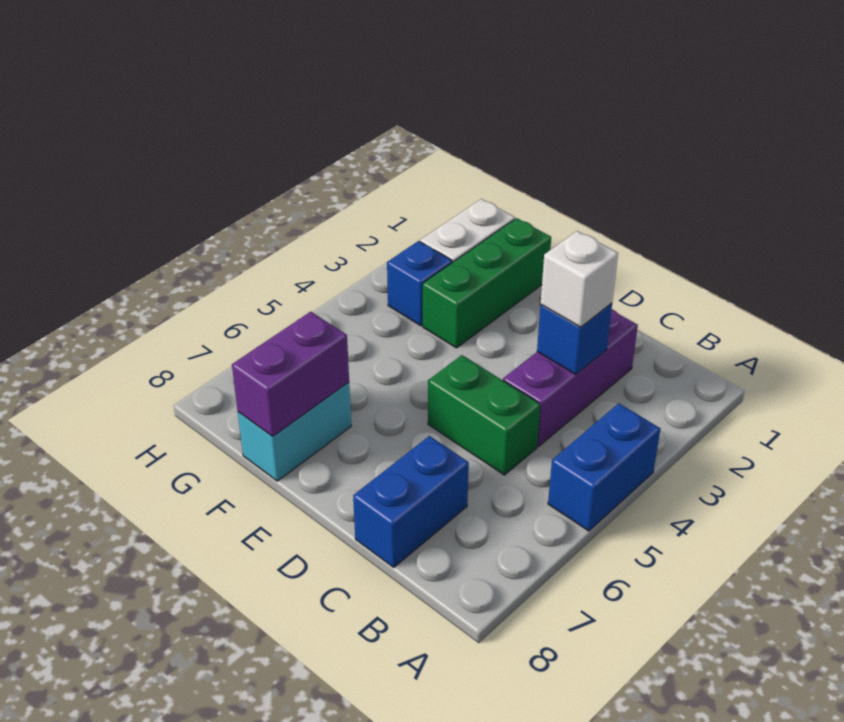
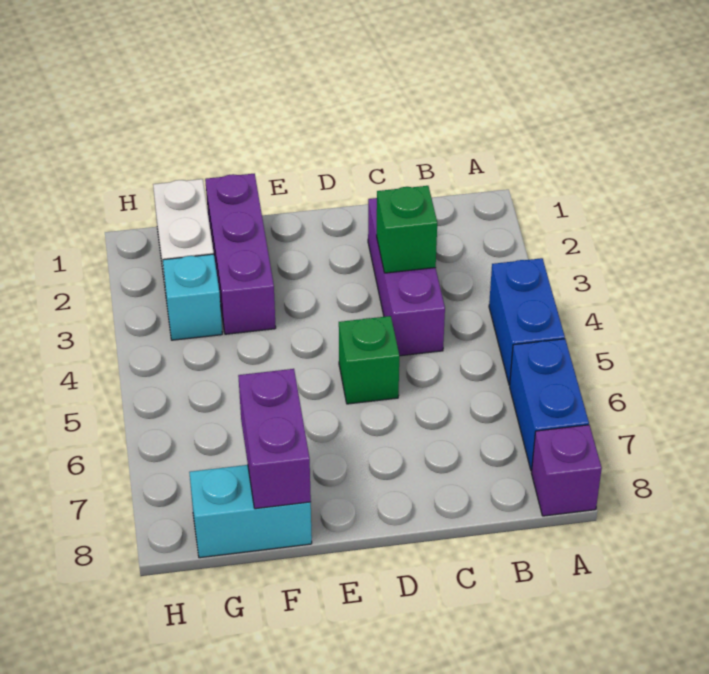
none -> purple 1x1 brick [532,425,602,516]
blue 1x1 brick [537,303,612,375] -> green 1x1 brick [377,186,437,273]
white 1x1 brick [541,231,618,327] -> none
green 1x2 brick [428,355,540,475] -> green 1x1 brick [339,316,399,404]
blue 1x2 brick [353,436,469,567] -> blue 1x2 brick moved to [510,339,589,471]
green 1x3 brick [423,218,551,348] -> purple 1x3 brick [205,174,276,334]
cyan 1x2 brick [238,382,351,481] -> cyan 1x2 brick turned to [189,465,312,558]
blue 1x1 brick [387,241,452,326] -> cyan 1x1 brick [163,254,222,340]

